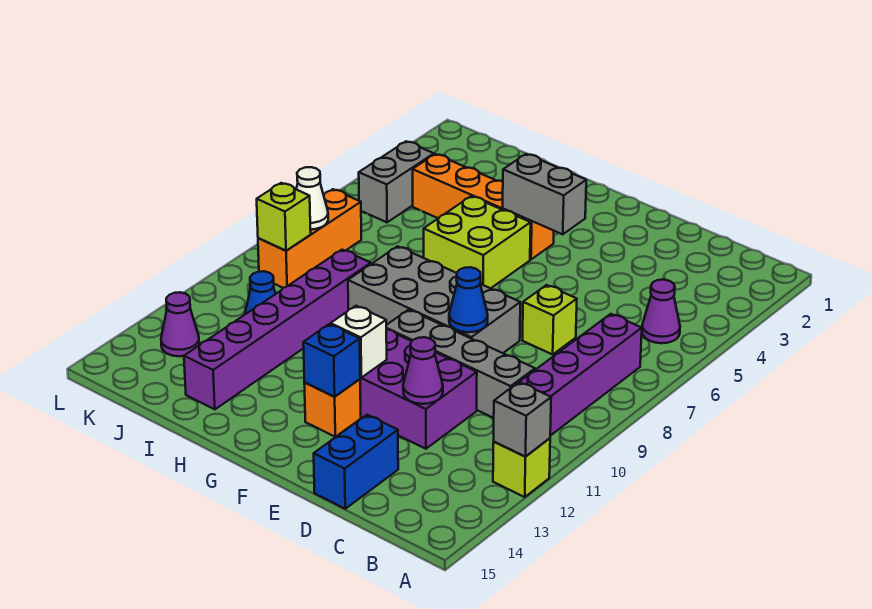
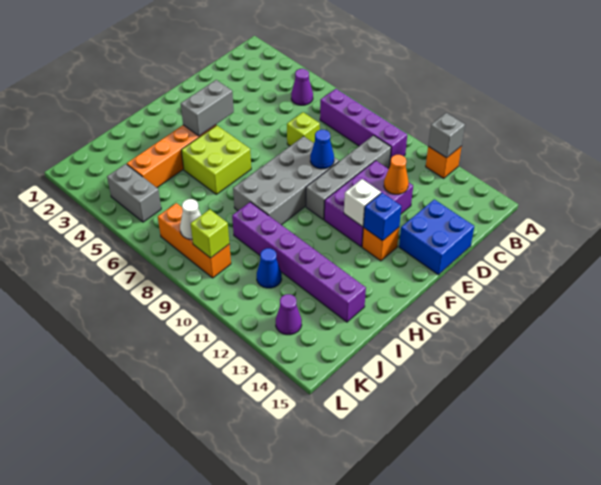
lime 1x1 brick [493,438,550,497] -> orange 1x1 brick [426,146,462,178]
purple 1x1 cone [403,337,443,404] -> orange 1x1 cone [384,155,409,194]
blue 1x2 brick [314,415,398,509] -> blue 2x2 brick [399,199,474,275]

